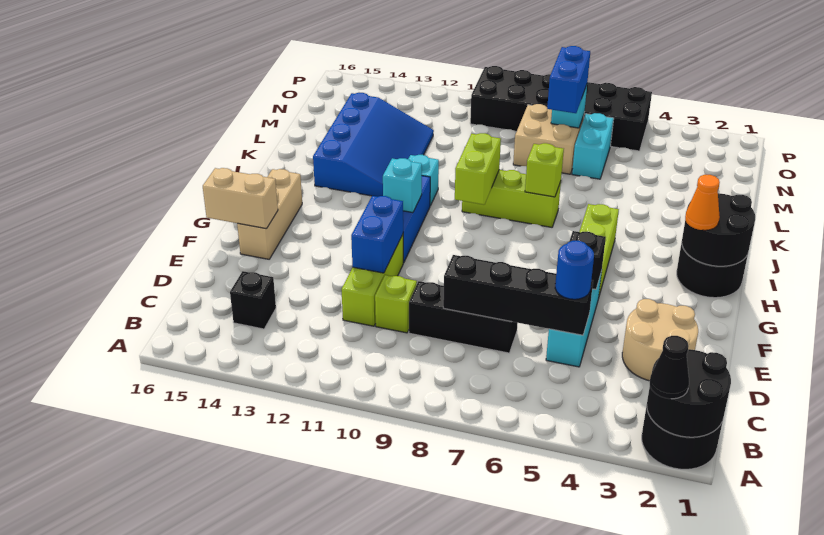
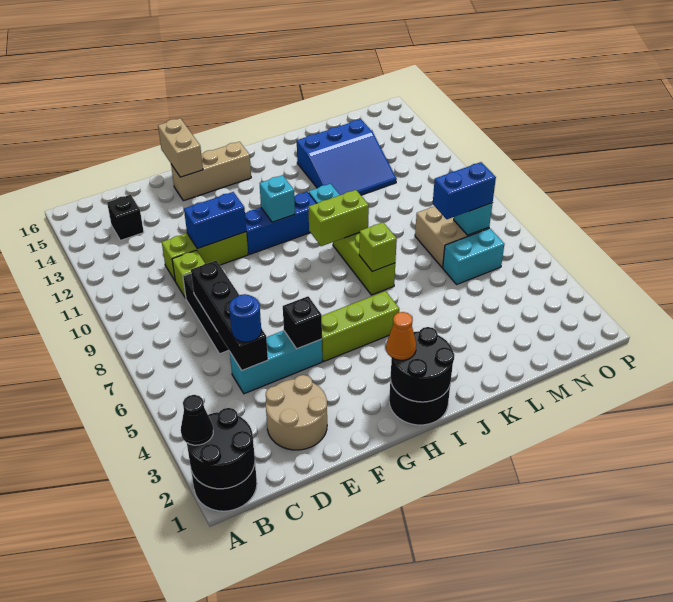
blue 3x4 slope [313,93,434,197] -> blue 3x3 slope [297,119,397,195]
black 2x6 brick [470,66,652,151] -> none

